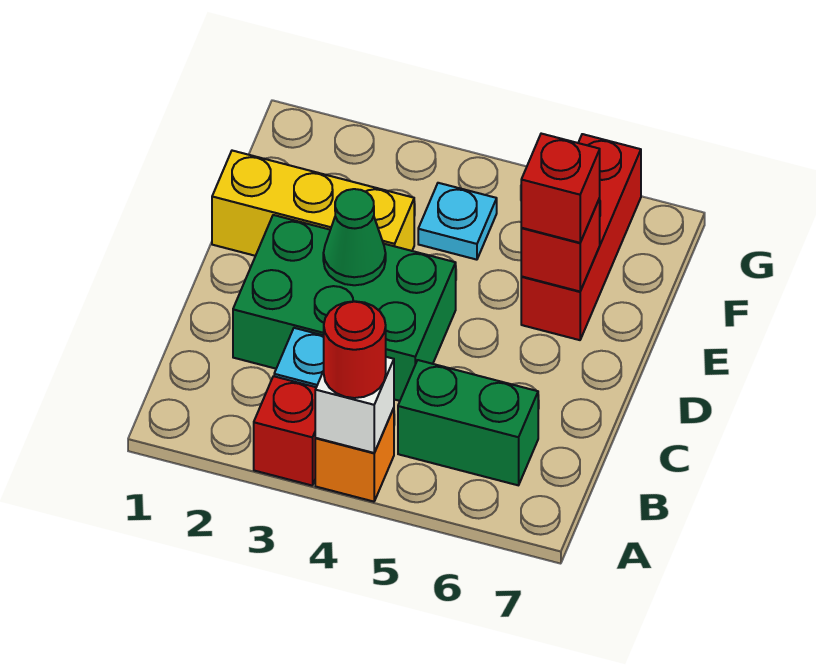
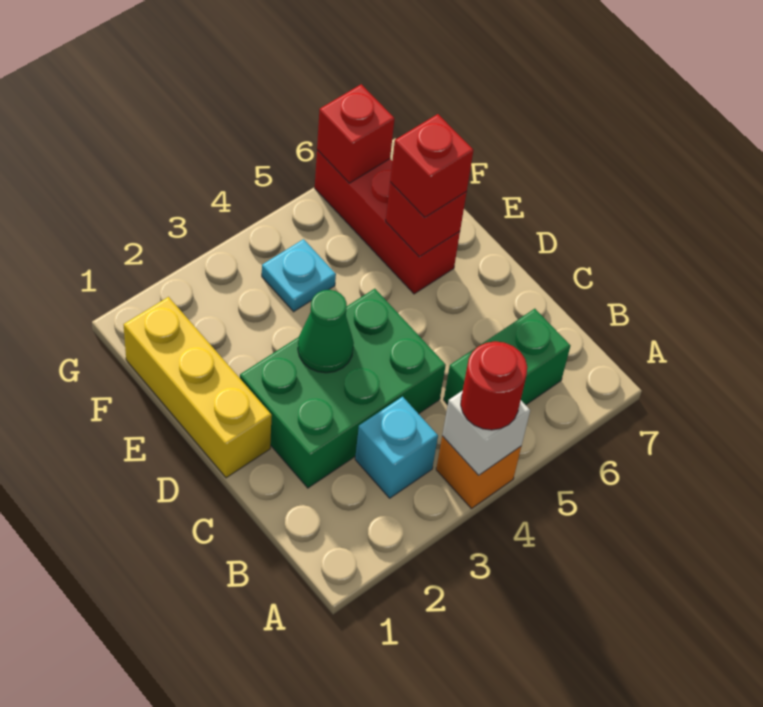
red 1x1 brick [254,376,316,485] -> red 1x1 brick moved to [317,84,395,183]
yellow 1x3 brick [212,151,414,256] -> yellow 1x3 brick turned to [124,297,272,478]

